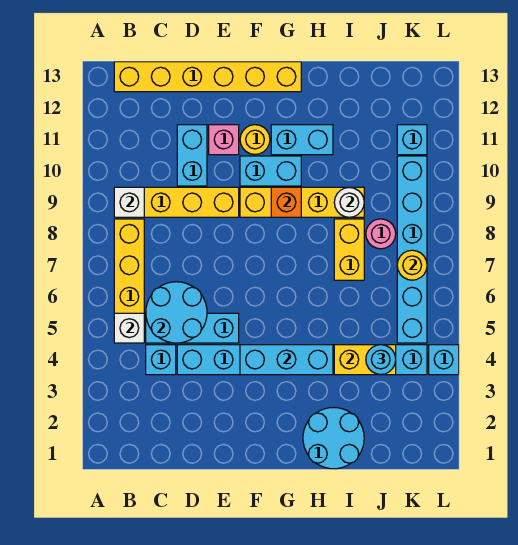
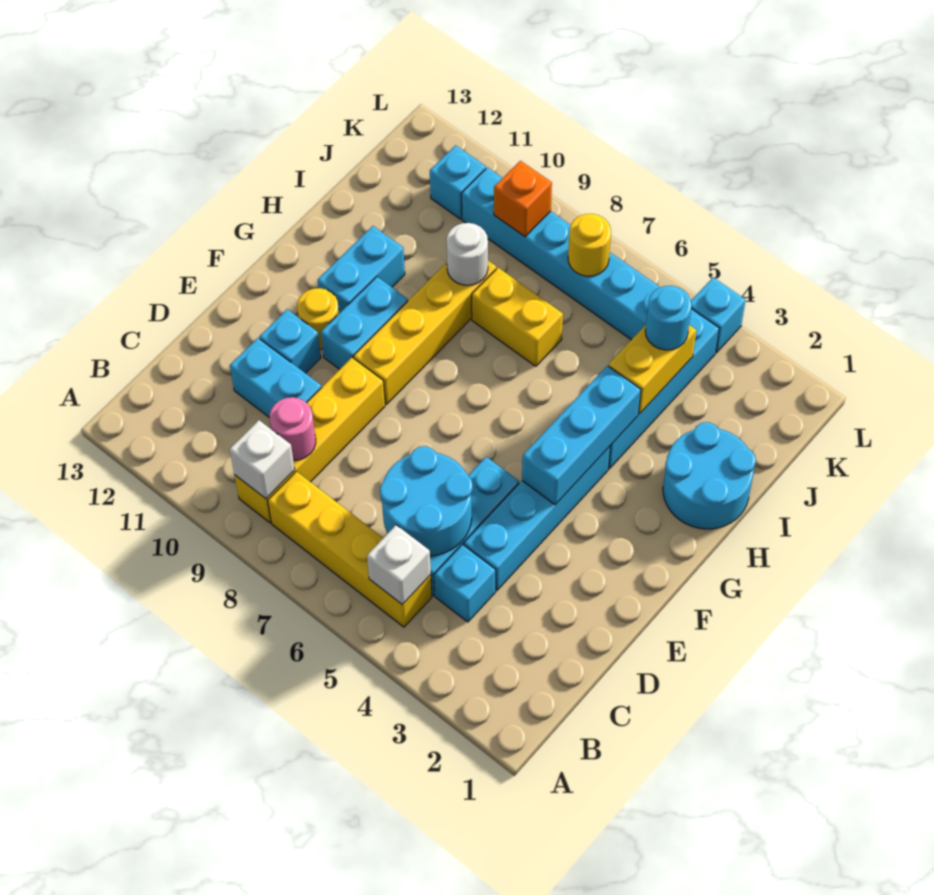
yellow 1x6 brick [114,62,301,92] -> none
pink 1x1 brick [209,125,239,155] -> cyan 1x1 brick [259,309,321,373]
orange 1x1 brick [271,187,301,217] -> orange 1x1 brick moved to [494,161,552,237]
pink 1x1 round brick [366,219,396,249] -> pink 1x1 round brick moved to [269,397,316,460]

